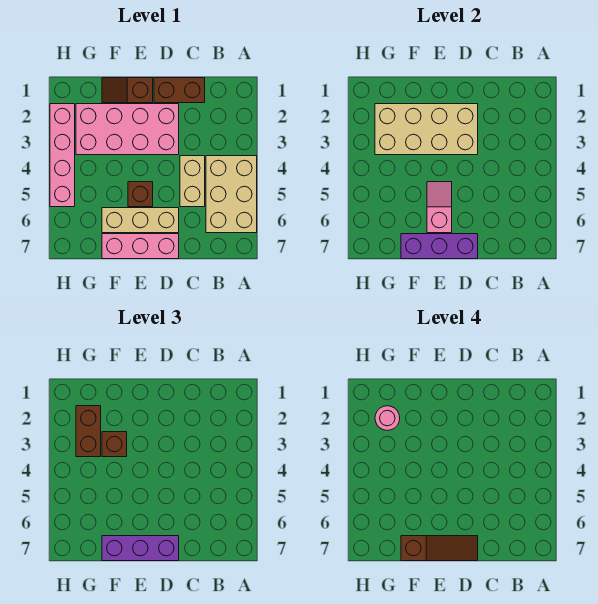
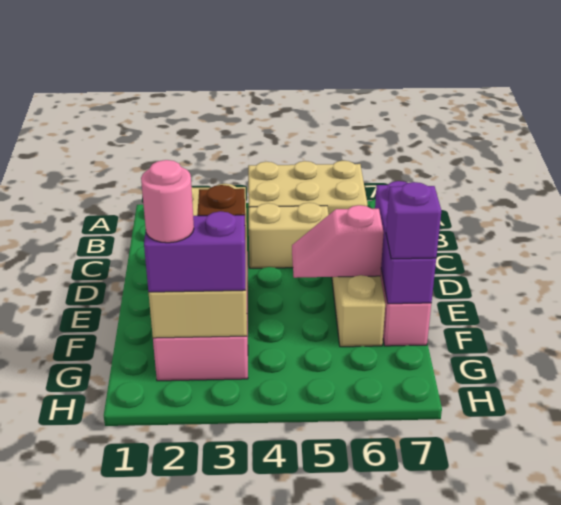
brown 1x2 brick [154,78,205,103] -> none
purple 1x3 brick [102,536,179,561] -> purple 1x1 brick [386,182,441,259]
brown 1x3 slope [401,536,478,561] -> none
brown 1x2 slope [102,78,153,103] -> none
brown 1x1 brick [128,182,153,207] -> none
brown 1x2 brick [76,406,101,457] -> purple 1x2 brick [144,211,246,292]
pink 1x4 brick [50,104,75,207] -> none

